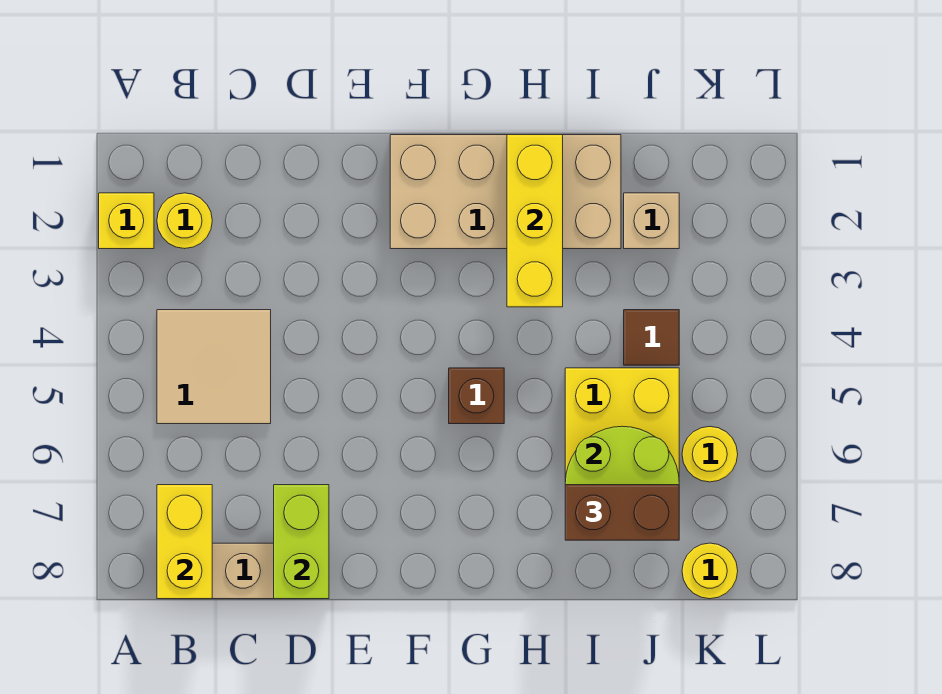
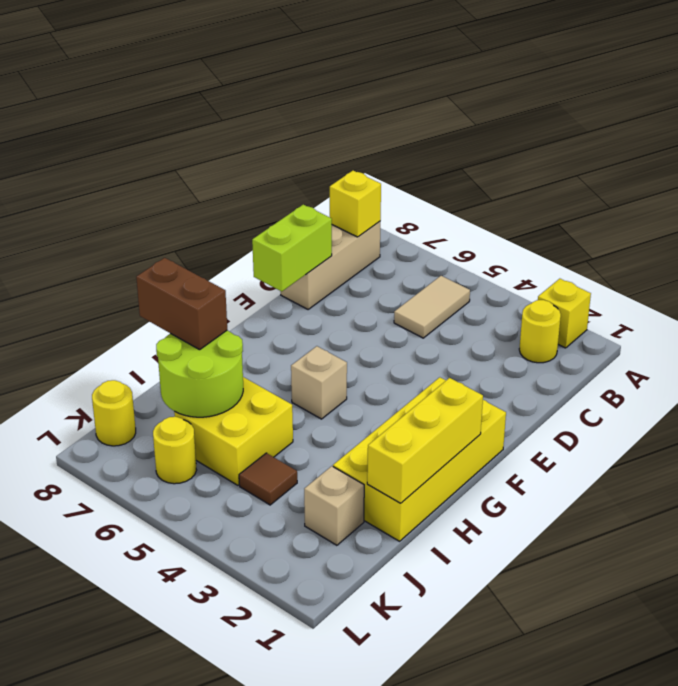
tan 2x2 tile [157,310,271,424] -> tan 1x2 tile [394,276,470,338]
yellow 1x2 brick [157,485,212,599] -> yellow 1x1 brick [330,171,381,237]
lime 1x2 brick [274,485,329,599] -> lime 1x2 brick turned to [252,205,332,292]
tan 2x4 brick [390,135,621,249] -> yellow 2x4 brick [333,377,506,541]
brown 1x1 brick [449,368,504,424] -> tan 1x1 brick [291,346,347,419]
yellow 1x3 brick [507,135,563,307] -> yellow 1x3 brick turned to [367,378,483,503]
brown 1x2 brick [565,485,679,540] -> brown 1x2 brick turned to [136,258,227,350]

